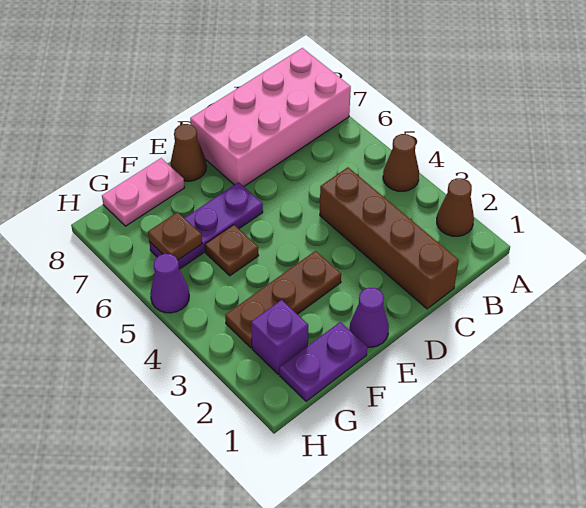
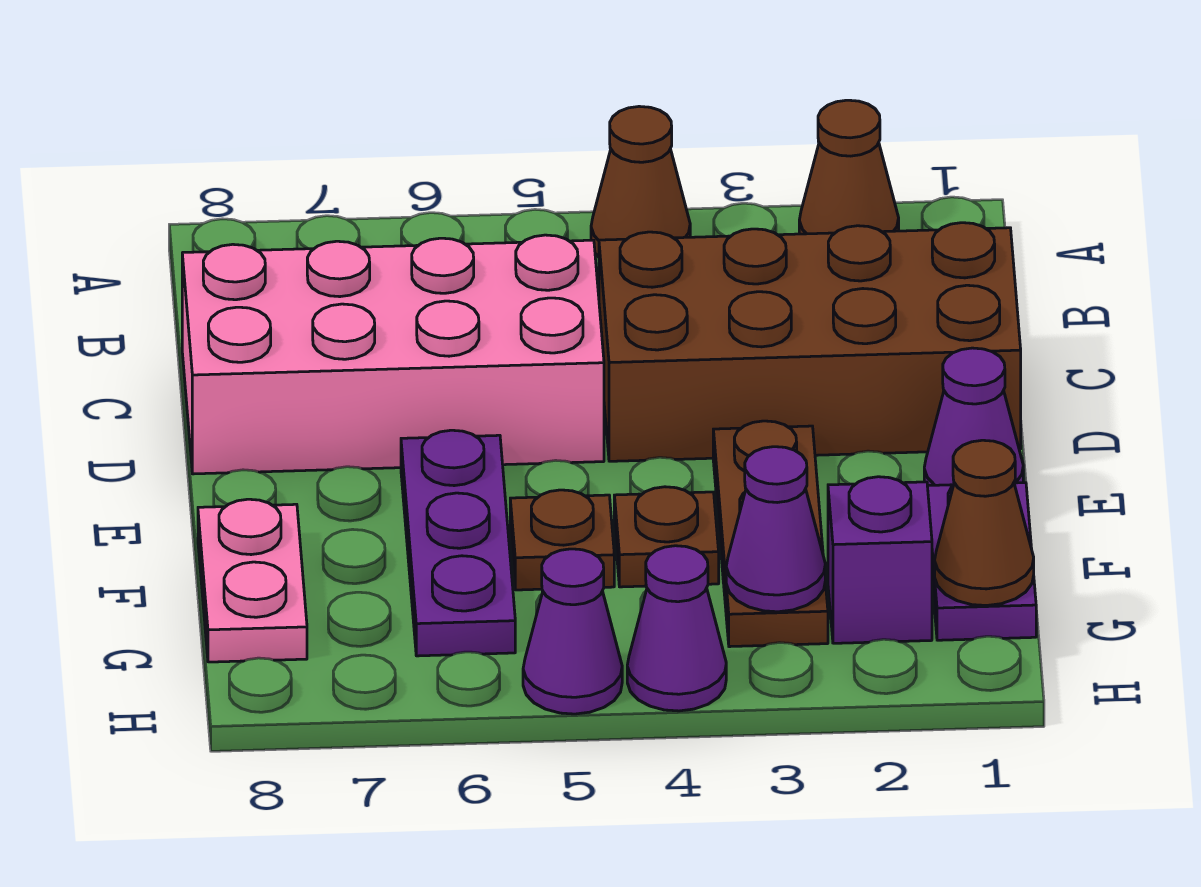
pink 2x4 brick [190,48,351,186] -> pink 2x4 brick turned to [182,235,604,474]
brown 1x4 brick [320,167,459,309] -> brown 2x4 brick [599,223,1021,461]
brown 1x1 cone [170,124,207,181] -> brown 1x1 cone moved to [935,440,1034,606]
none -> purple 1x1 cone [726,447,825,612]
brown 1x1 plate [148,212,202,260] -> brown 1x1 plate moved to [614,487,719,587]
none -> purple 1x1 cone [627,546,726,711]

